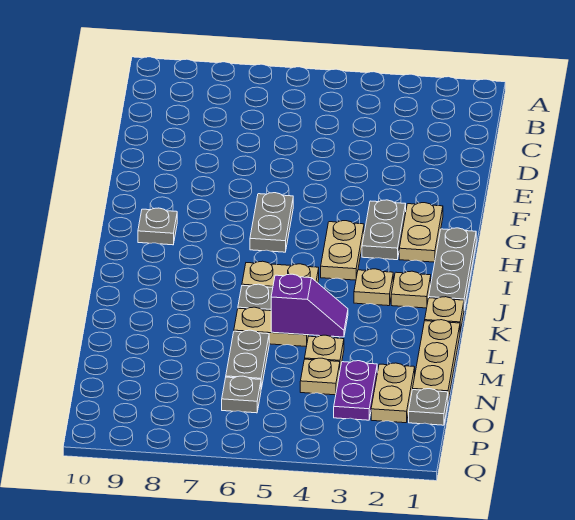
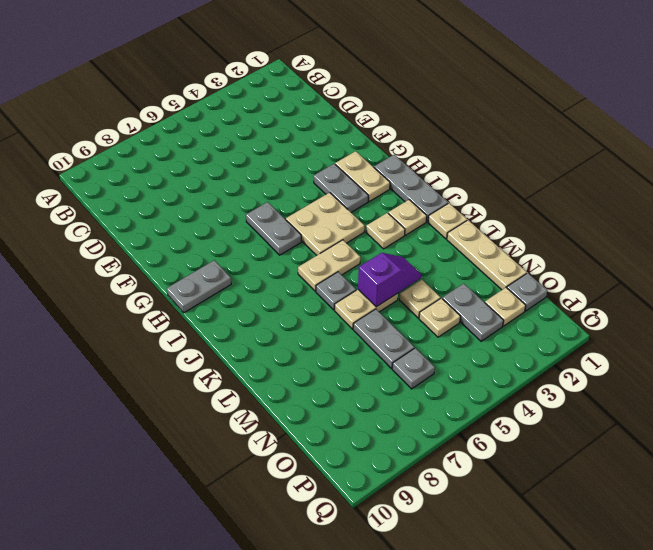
tan 1x2 plate [321,221,364,280] -> tan 2x2 plate [286,193,364,255]
grey 1x1 plate [138,208,177,245] -> grey 1x2 plate [167,260,231,313]
tan 1x2 plate [371,363,415,423] -> tan 1x1 plate [485,288,526,326]
purple 1x2 plate [334,361,377,420] -> grey 1x2 plate [442,284,504,341]

